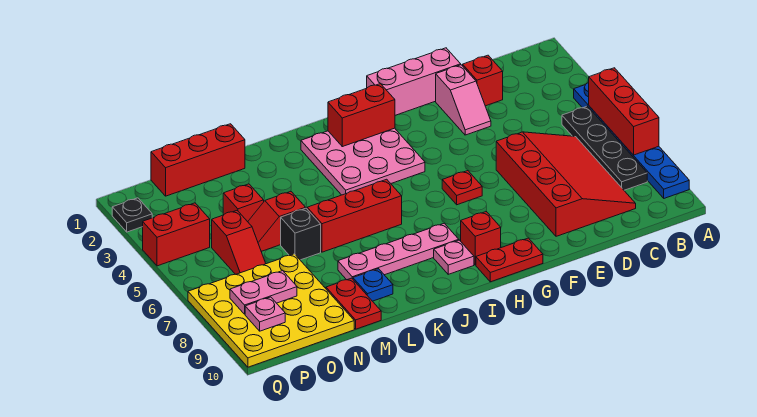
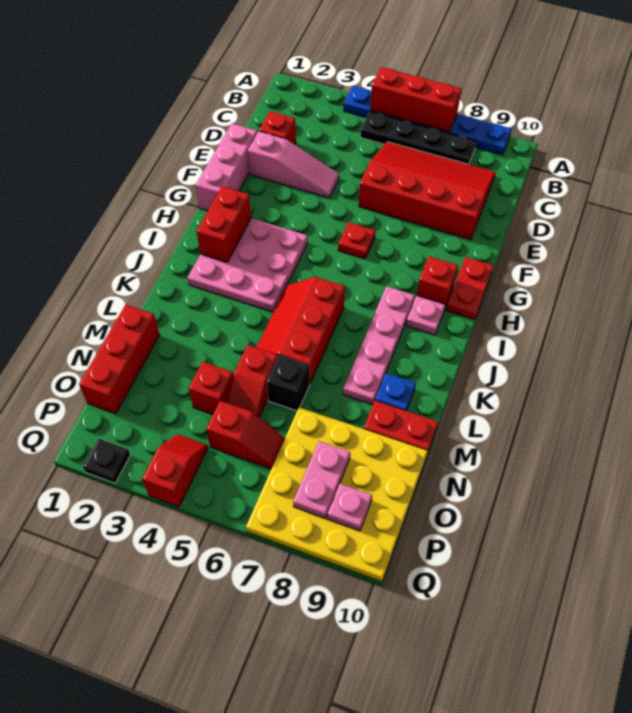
pink 1x2 slope [436,65,491,135] -> pink 1x3 slope [248,131,339,198]
red 1x2 brick [143,203,210,266] -> red 1x2 slope [142,434,208,507]

